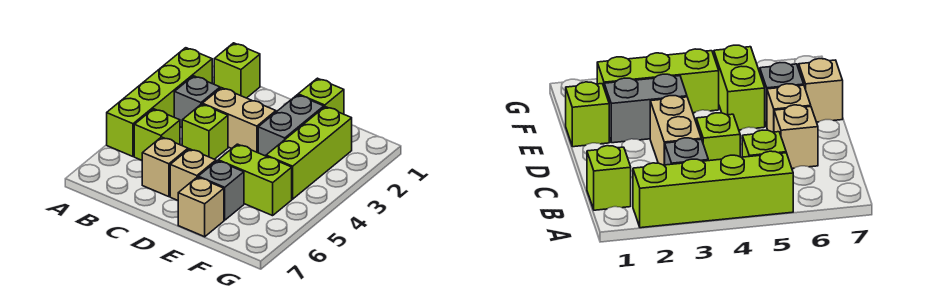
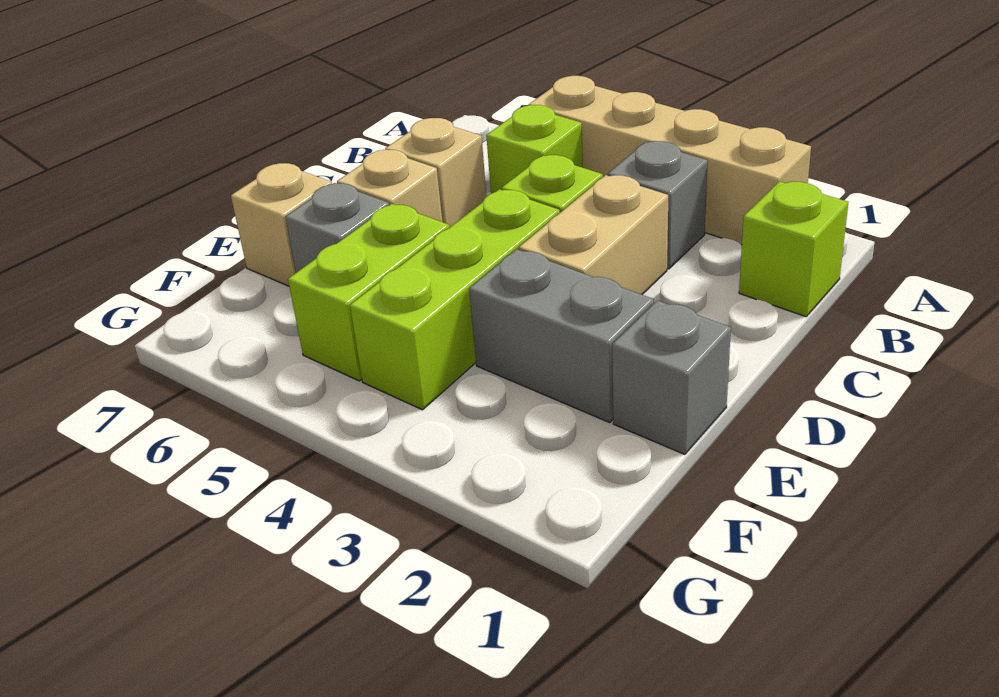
lime 1x4 brick [107,48,212,156] -> tan 1x4 brick [529,76,811,245]
lime 1x1 brick [298,78,344,114] -> grey 1x1 brick [612,300,731,455]
lime 1x3 brick [266,107,352,199] -> lime 1x3 brick turned to [350,189,560,410]

